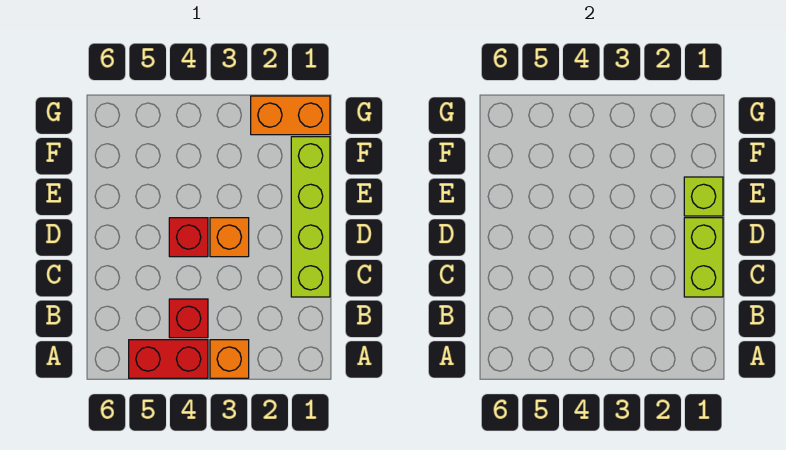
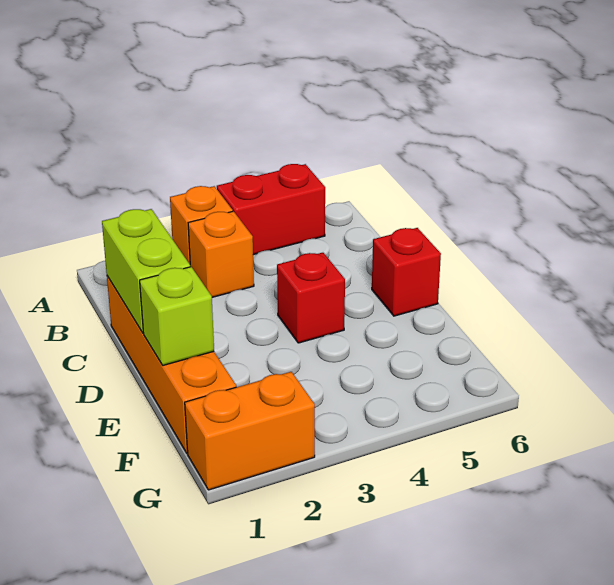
red 1x1 brick [169,299,208,338] -> red 1x1 brick moved to [372,228,441,316]
lime 1x4 brick [291,137,330,297] -> orange 1x4 brick [107,276,236,453]
orange 1x1 brick [210,218,249,257] -> orange 1x1 brick moved to [188,211,254,297]

